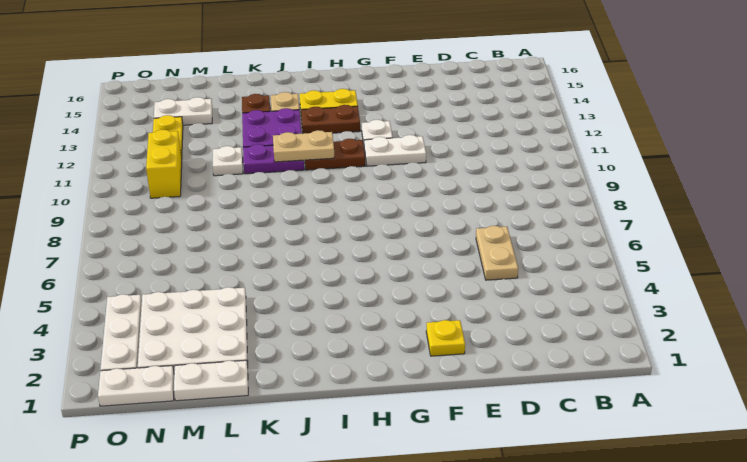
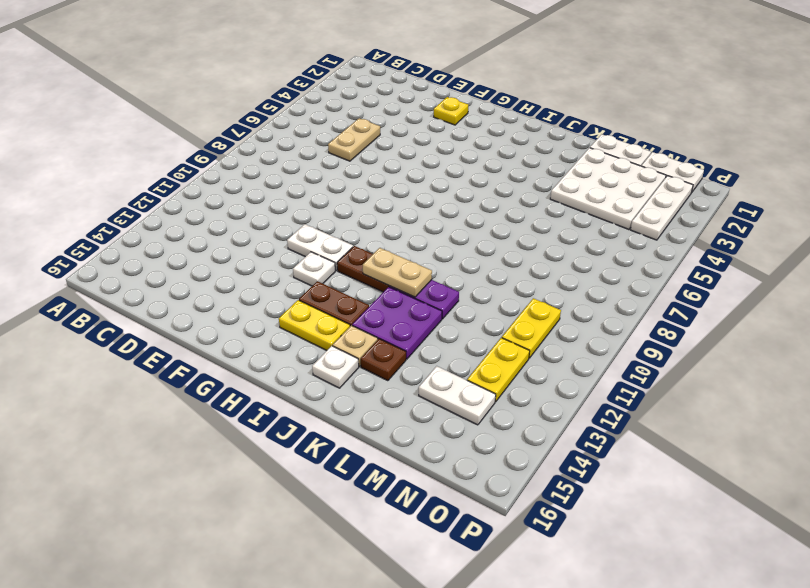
white 1x1 plate [213,146,243,176] -> white 1x1 plate moved to [312,346,359,388]
yellow 1x2 brick [146,130,182,198] -> yellow 1x2 plate [502,298,561,358]

